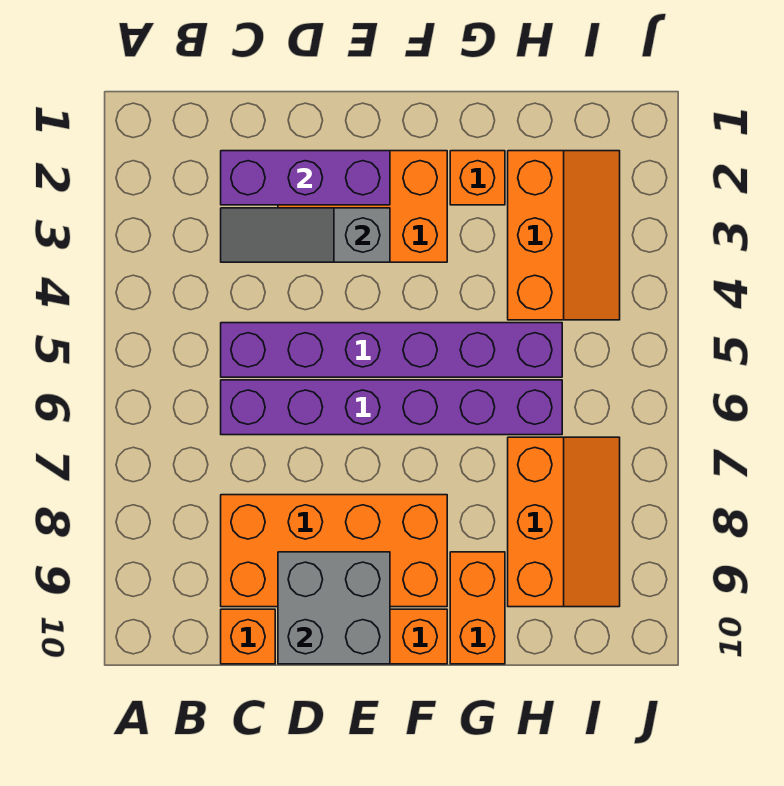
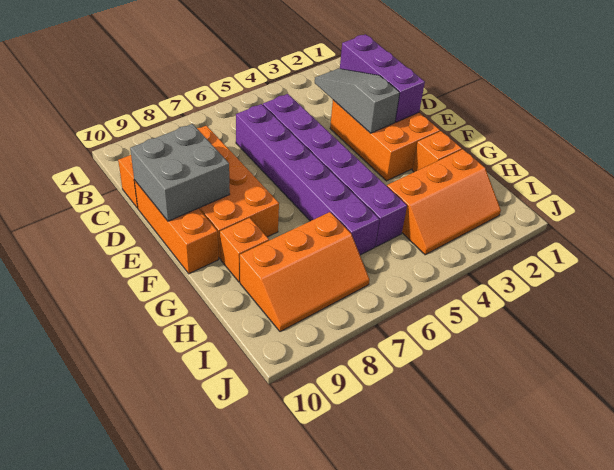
orange 1x2 brick [450,552,505,664] -> orange 1x1 brick [220,218,269,282]

